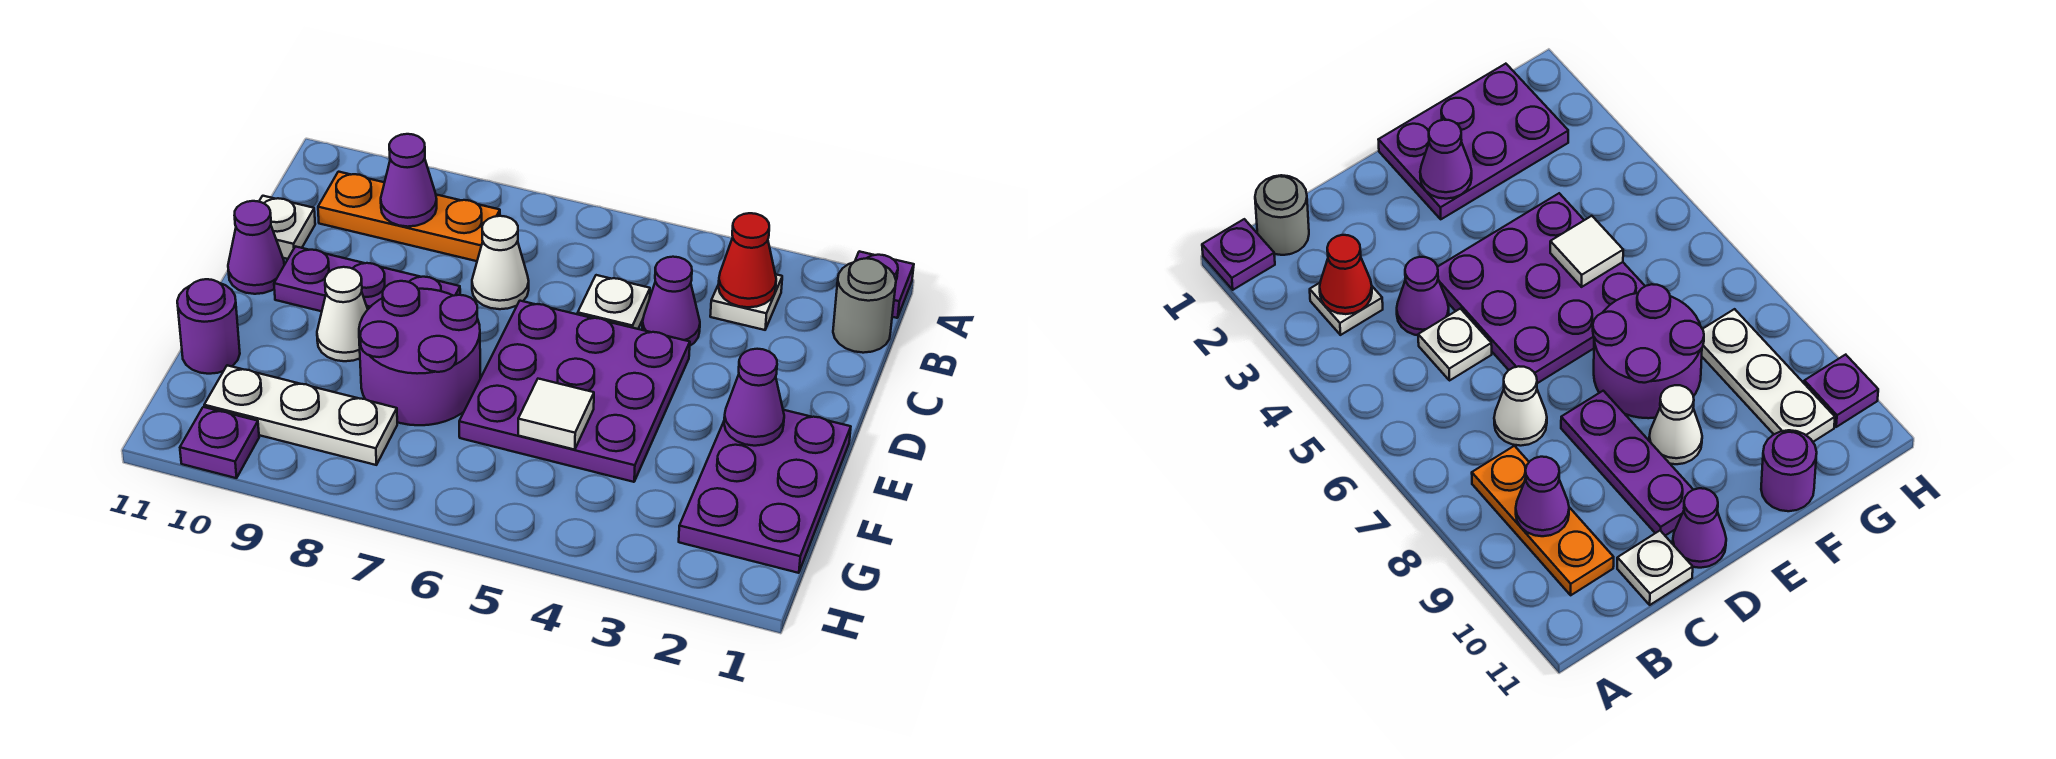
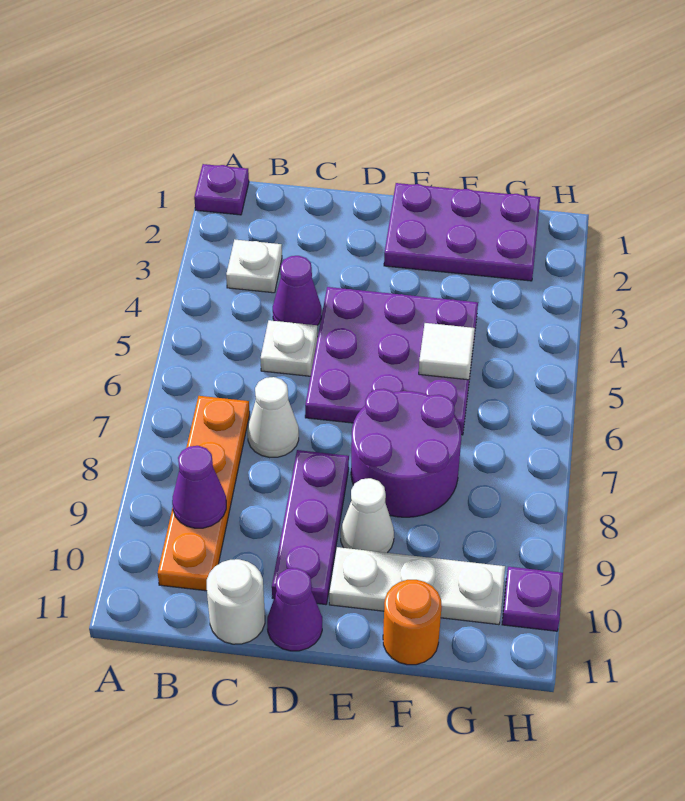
grey 1x1 round brick [833,258,896,353] -> none
red 1x1 cone [718,213,776,307] -> none
orange 1x3 plate [318,172,500,261] -> orange 1x4 plate [158,396,250,591]
white 1x1 plate [259,196,315,259] -> white 1x1 round brick [207,559,265,644]
purple 1x1 cone [724,349,784,446] -> none
purple 1x1 round brick [177,279,240,374] -> orange 1x1 round brick [383,580,442,665]
white 1x3 plate [204,365,397,465] -> white 1x3 plate turned to [329,547,505,625]

